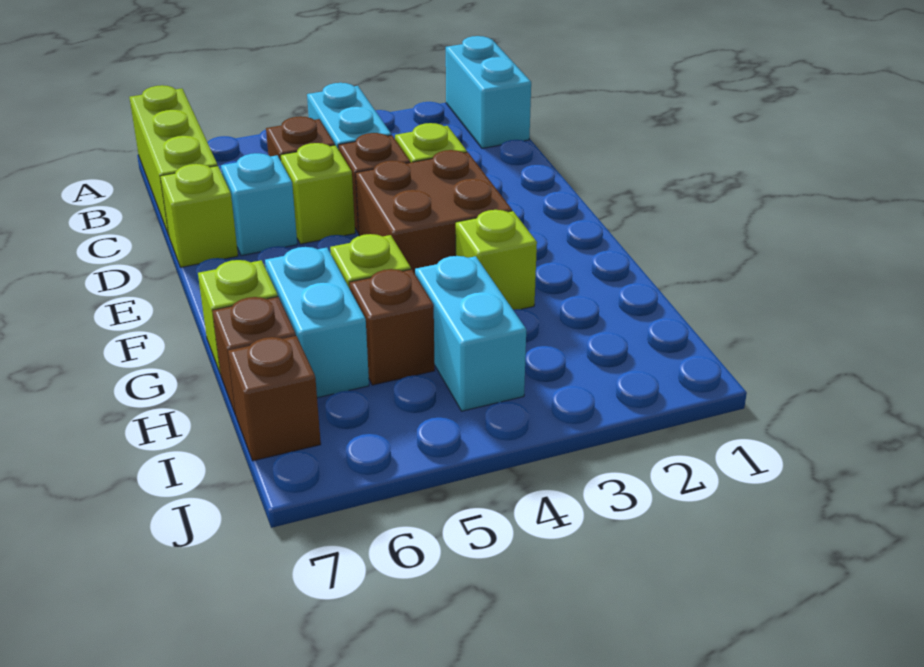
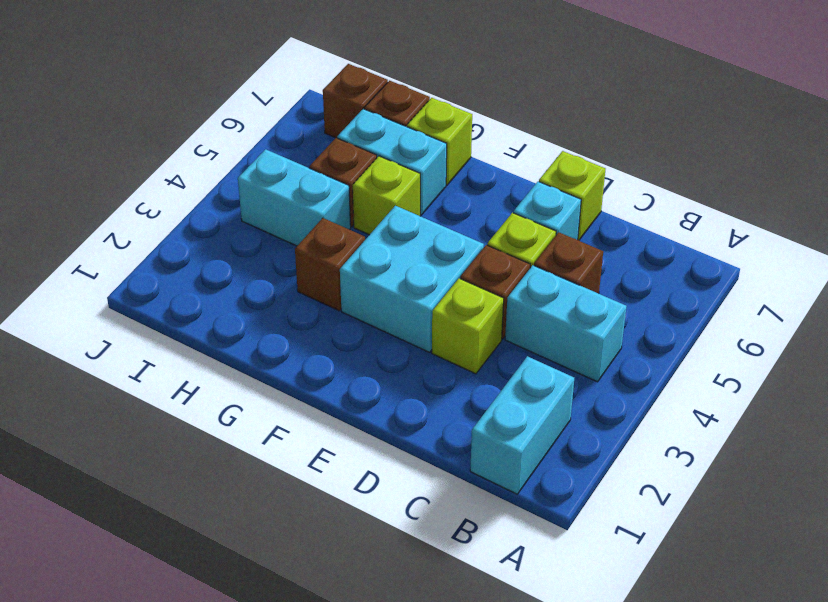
cyan 1x2 brick [446,36,531,148] -> cyan 1x2 brick turned to [470,356,574,494]
lime 1x3 brick [129,85,218,235] -> none
brown 2x2 brick [356,150,512,273] -> cyan 2x2 brick [340,206,484,352]
lime 1x1 brick [456,210,537,310] -> brown 1x1 brick [295,218,365,311]

